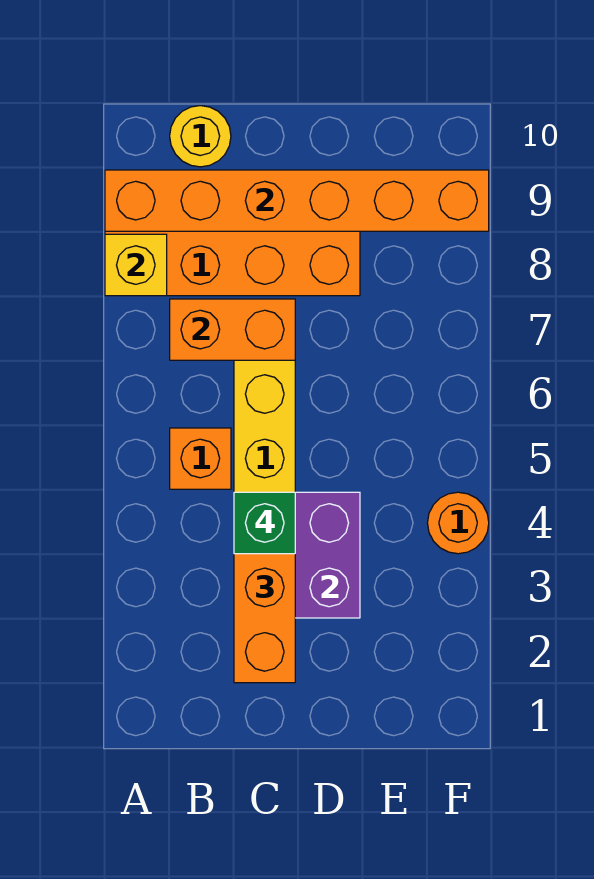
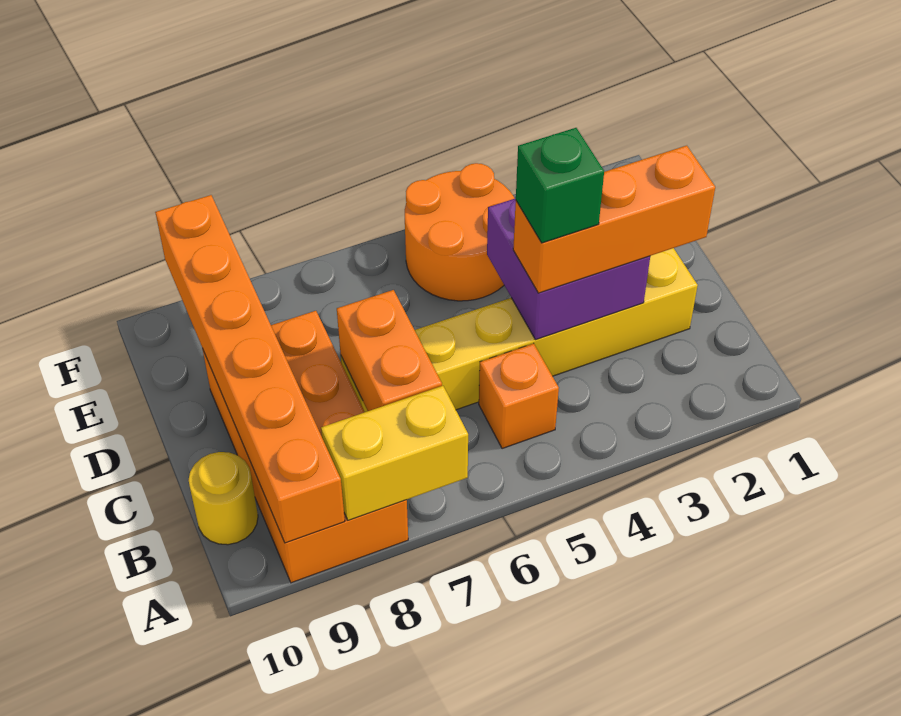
yellow 1x1 brick [105,234,167,296] -> yellow 1x2 brick [321,386,468,520]
orange 1x1 round brick [428,492,489,554] -> orange 2x2 round brick [405,163,515,301]

